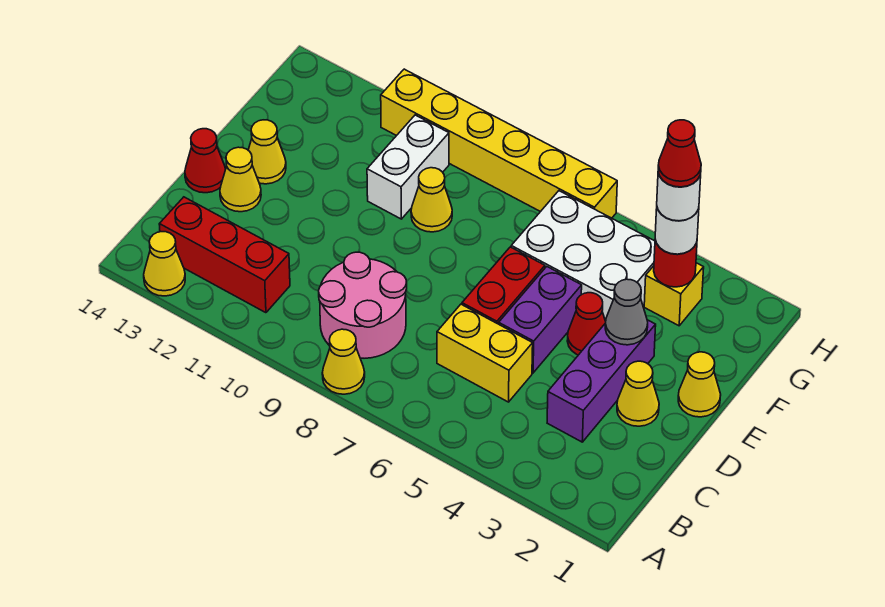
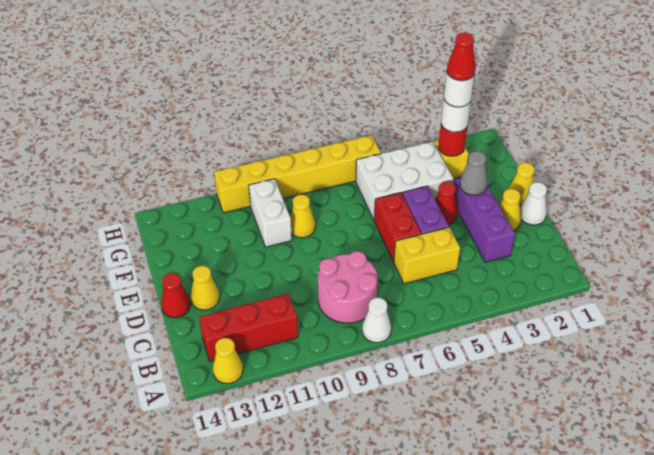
yellow 1x1 cone [322,329,365,394] -> white 1x1 cone [362,298,391,343]
none -> white 1x1 cone [520,182,547,225]
yellow 1x1 cone [248,120,286,184] -> none

